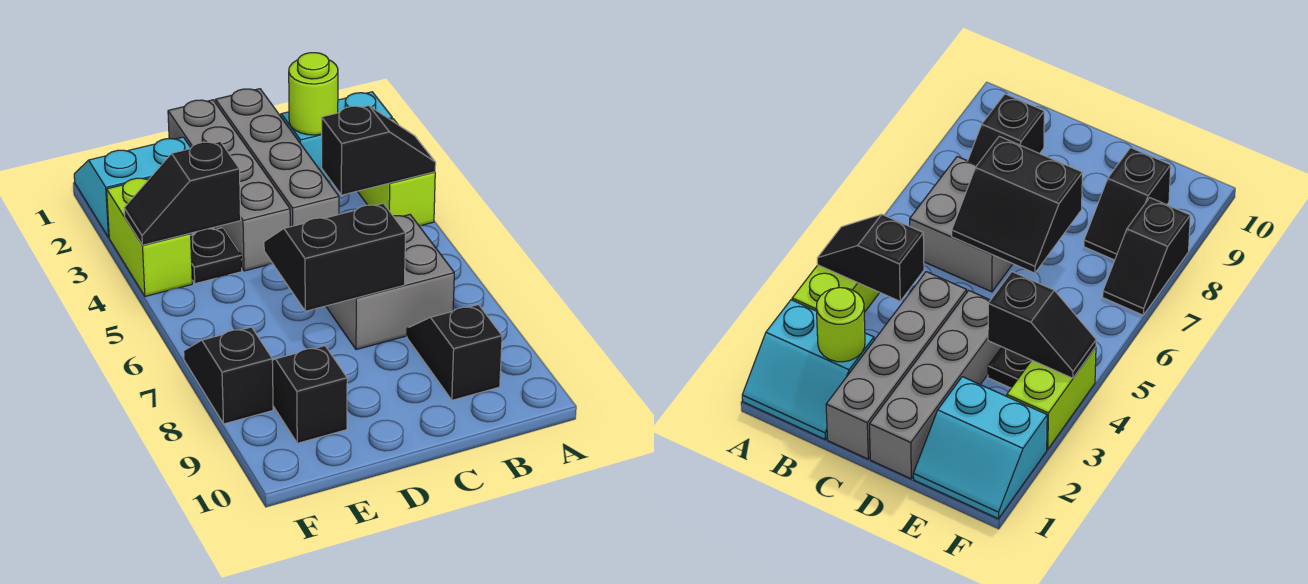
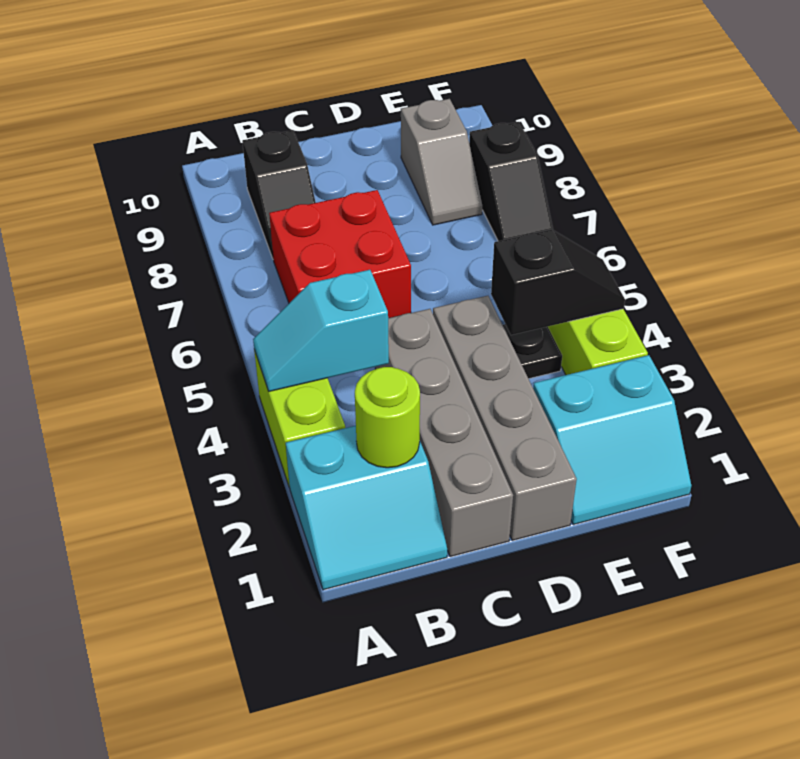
black 1x2 slope [322,106,436,195] -> cyan 1x2 slope [253,270,389,391]
grey 2x2 brick [326,215,454,350] -> red 2x2 brick [269,190,411,318]
black 2x2 slope [264,203,406,311] -> none
black 1x2 slope [272,346,347,443] -> grey 1x2 slope [401,99,482,225]

